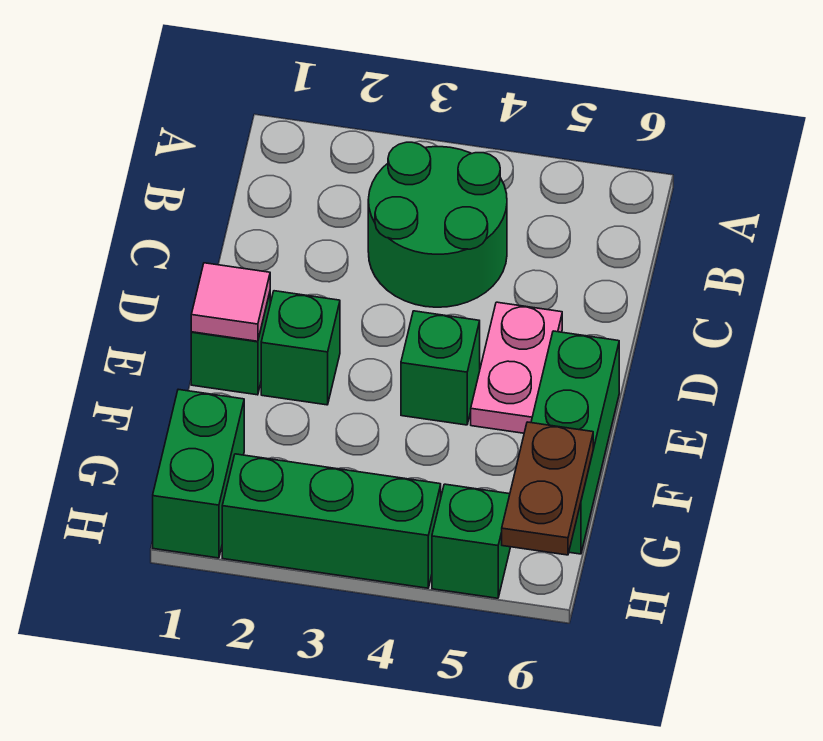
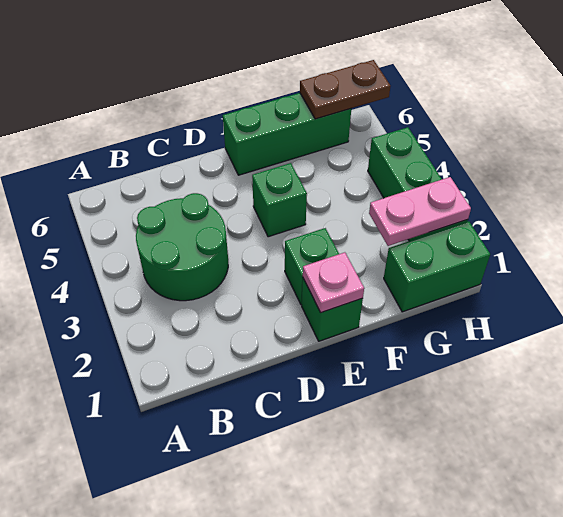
pink 1x2 plate [471,302,562,433] -> pink 1x2 plate moved to [369,177,471,246]
pink 1x1 tile [191,263,270,341] -> pink 1x1 plate [303,252,364,313]
green 1x1 brick [432,484,510,598] -> none

